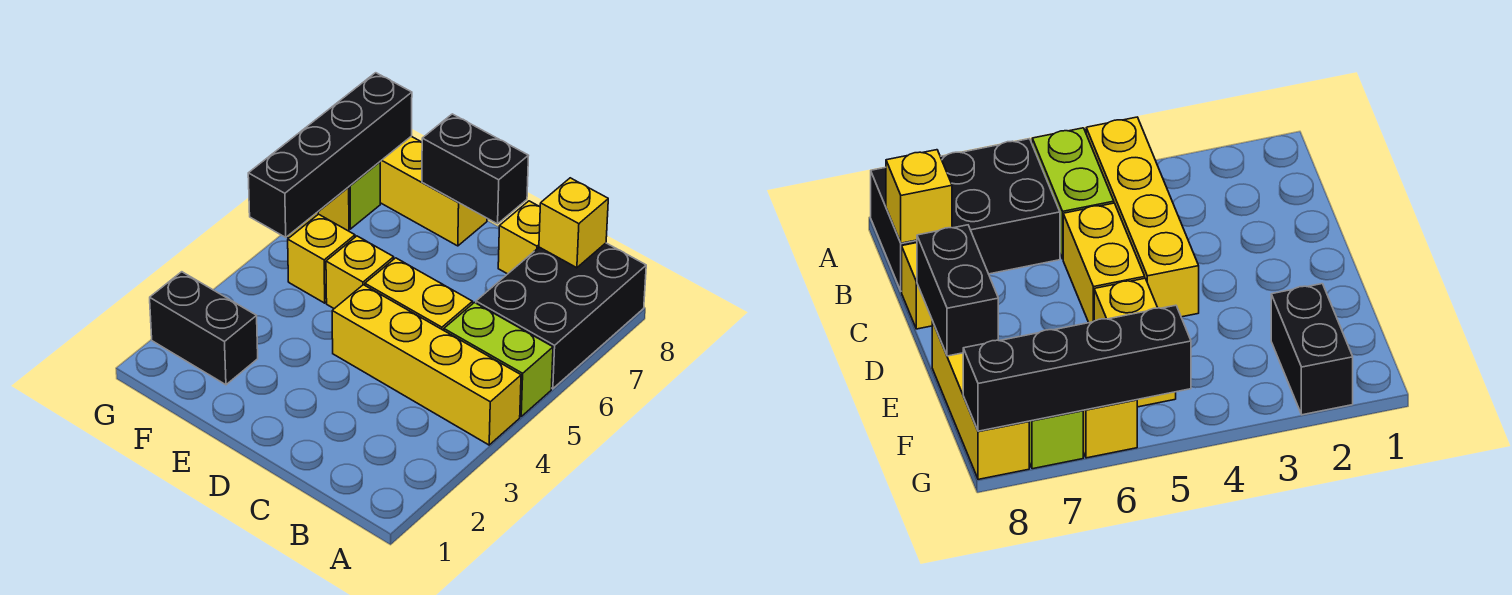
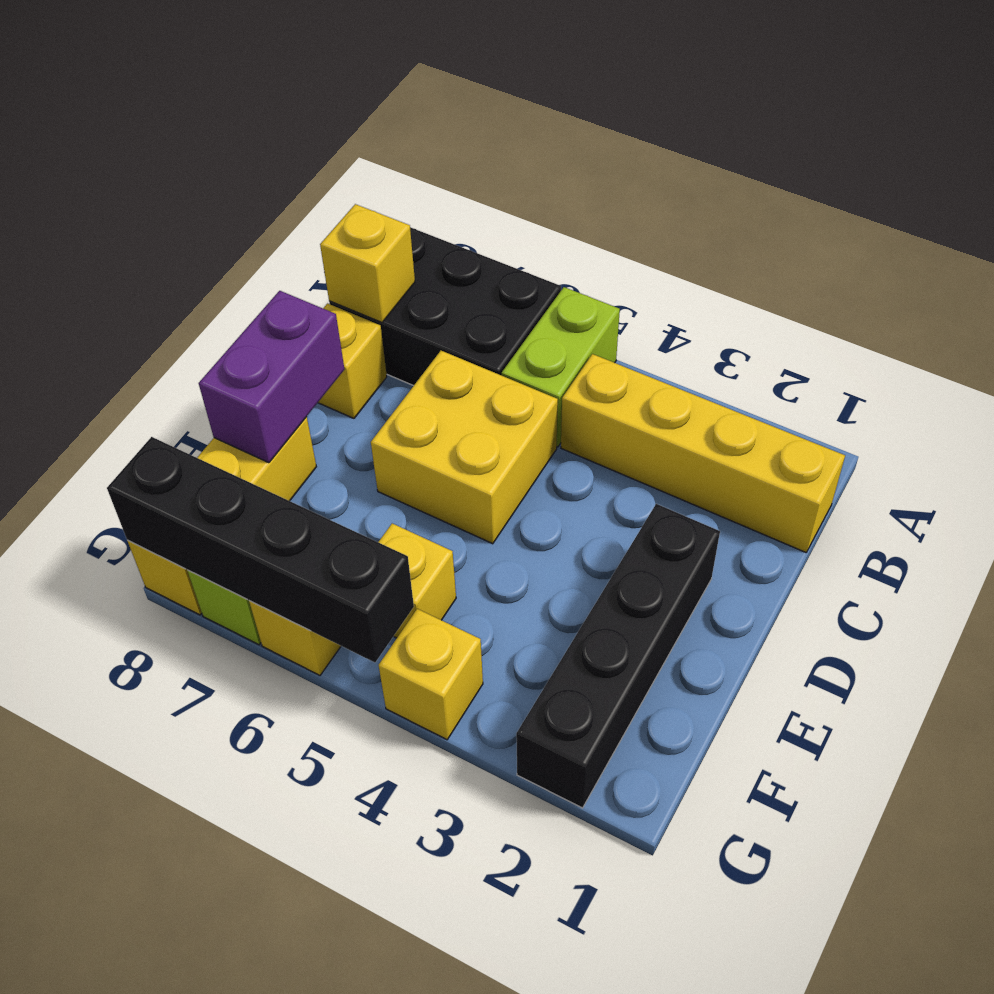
yellow 1x4 brick [332,285,521,445] -> yellow 1x4 brick turned to [561,354,845,552]
yellow 1x2 brick [365,258,473,330] -> yellow 2x2 brick [371,351,558,544]
black 1x2 brick [422,114,528,224] -> purple 1x2 brick [199,291,344,463]
yellow 1x1 brick [326,236,394,309] -> yellow 1x1 brick moved to [379,609,483,740]
black 1x2 brick [150,272,258,385] -> black 1x4 brick [516,504,720,808]

